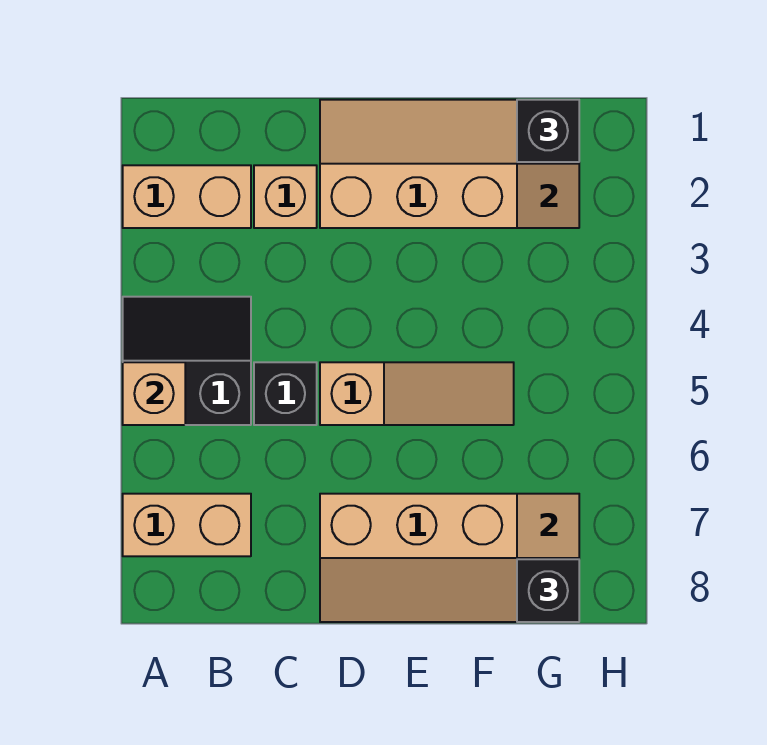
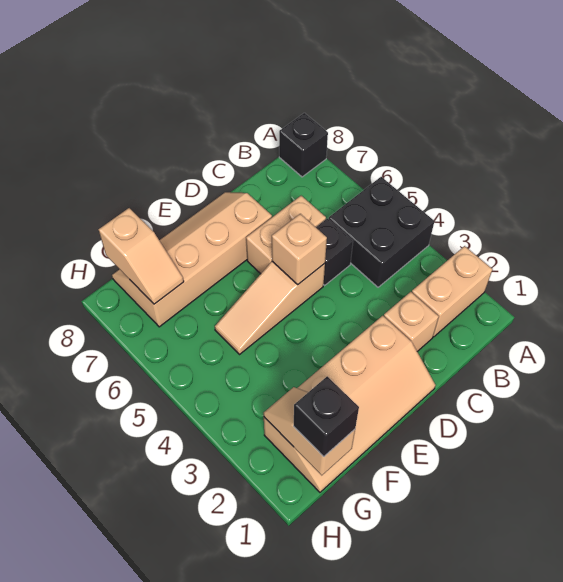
black 2x2 slope [123,297,251,425] -> black 2x2 brick [329,177,434,287]
tan 1x1 brick [123,362,185,425] -> tan 1x1 brick moved to [272,214,327,284]
tan 1x2 brick [123,494,251,556] -> tan 1x2 brick moved to [246,196,326,274]
black 1x1 brick [517,559,579,622] -> black 1x1 brick moved to [279,113,328,177]

